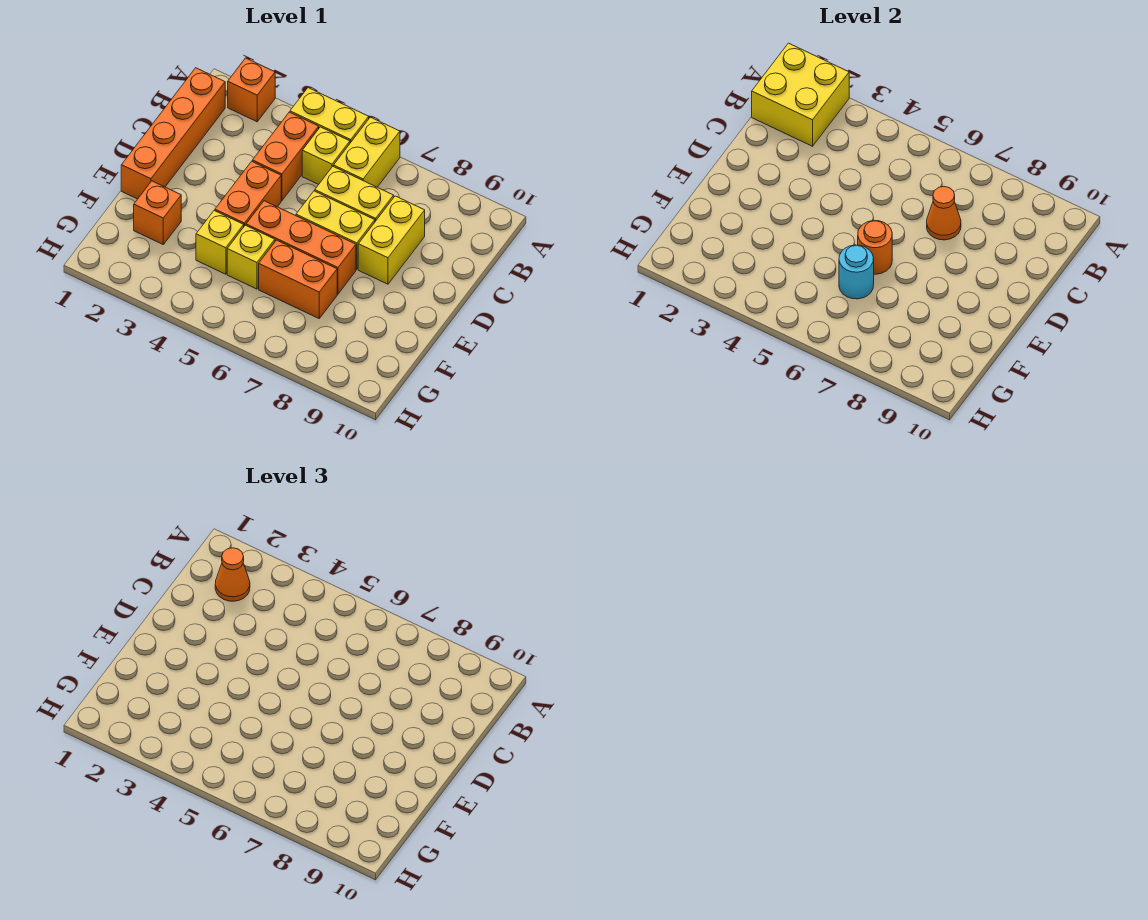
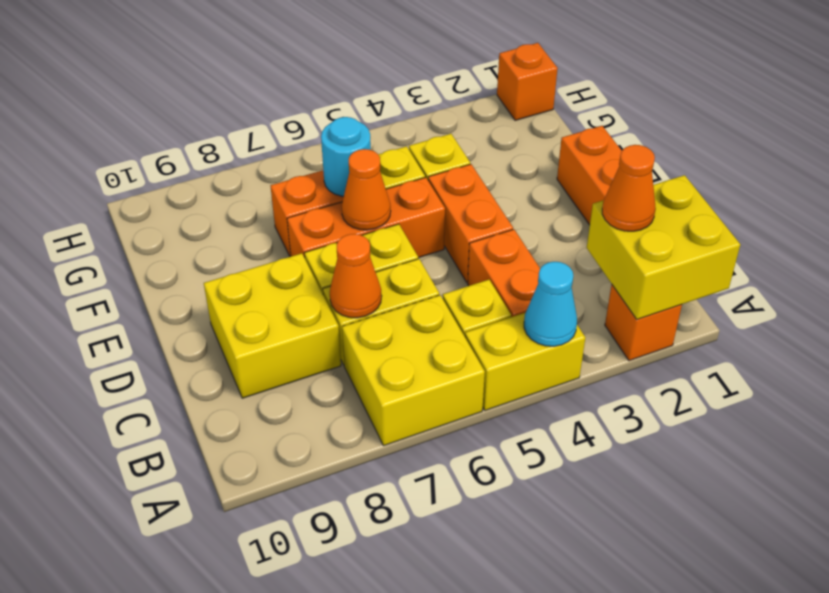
none -> cyan 1x1 cone [524,262,577,346]
yellow 1x2 brick [334,117,400,187] -> yellow 2x2 brick [342,295,485,446]
yellow 1x2 brick [358,196,425,284] -> yellow 2x2 brick [204,253,341,398]
orange 1x1 round brick [858,221,892,274] -> orange 1x1 cone [342,149,391,230]
orange 1x1 brick [134,181,181,244] -> orange 1x1 brick moved to [497,43,558,120]

